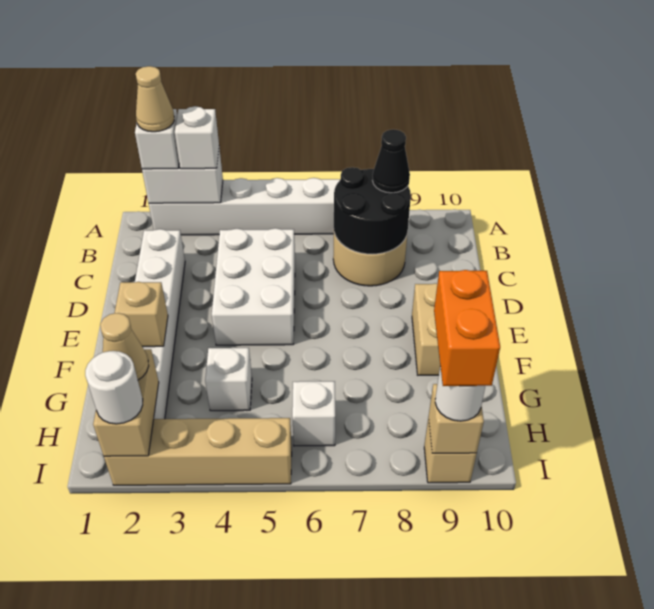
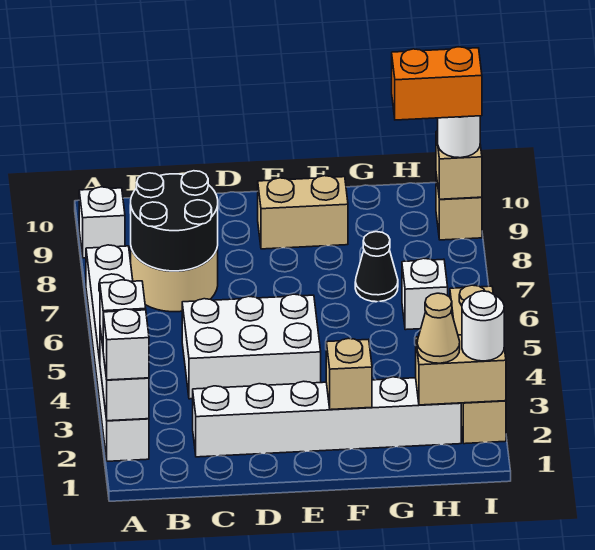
tan 1x1 cone [136,66,174,132] -> none
black 1x1 cone [373,129,410,193] -> black 1x1 cone moved to [355,232,398,302]
white 1x1 brick [205,348,252,411] -> white 1x1 brick moved to [79,187,125,258]

